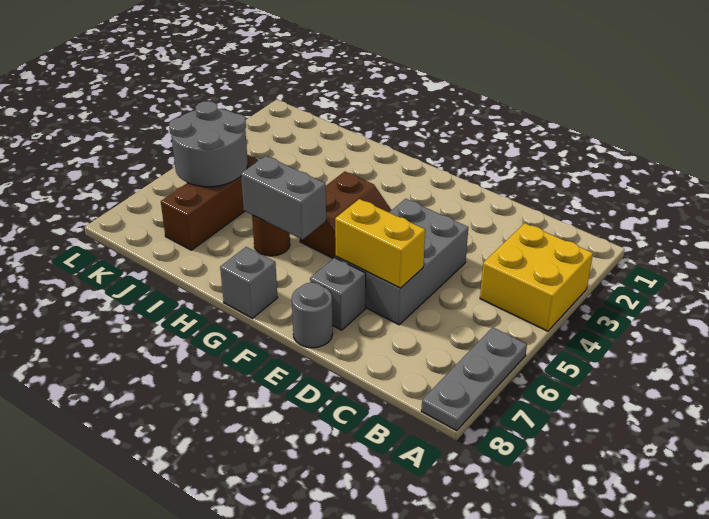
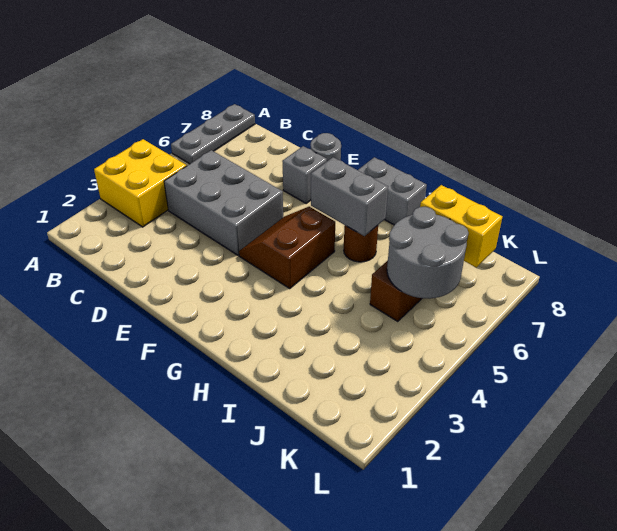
grey 2x3 brick [336,199,468,325] -> grey 2x3 brick turned to [164,150,283,255]
yellow 1x2 brick [335,199,425,288] -> yellow 1x2 brick moved to [420,185,503,267]
grey 1x1 brick [220,247,278,318] -> grey 1x2 brick [358,157,427,225]

